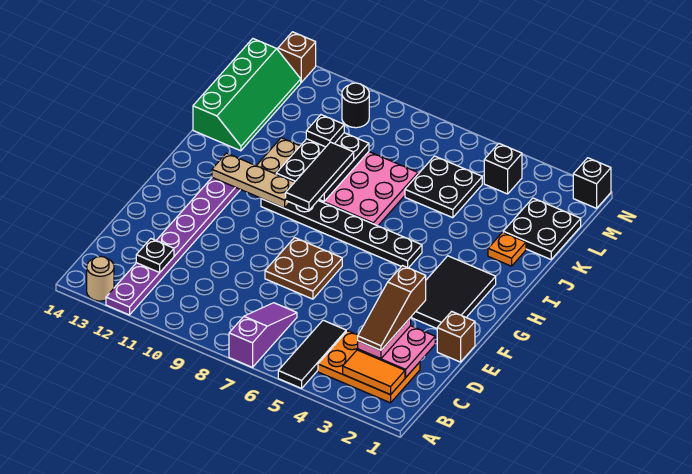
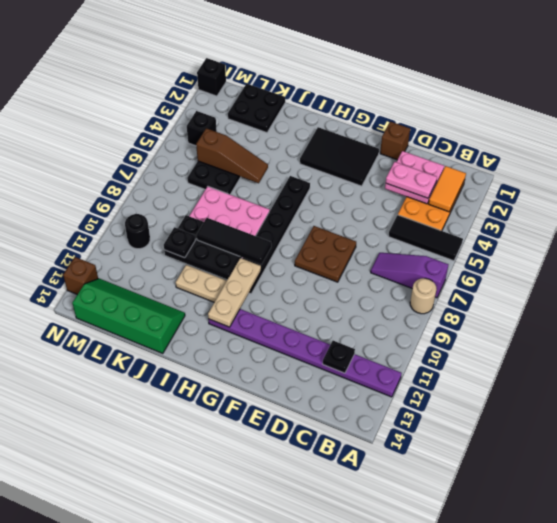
tan 1x1 round brick [87,256,114,301] -> tan 1x1 round brick moved to [410,278,437,314]
brown 1x3 slope [358,266,426,350] -> brown 1x3 slope moved to [196,128,268,183]
orange 1x1 plate [488,232,526,266] -> none

